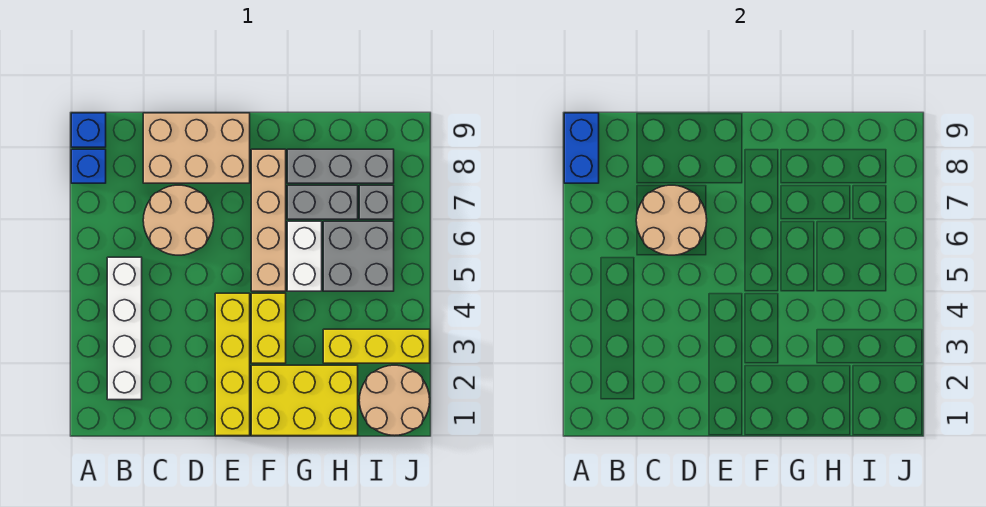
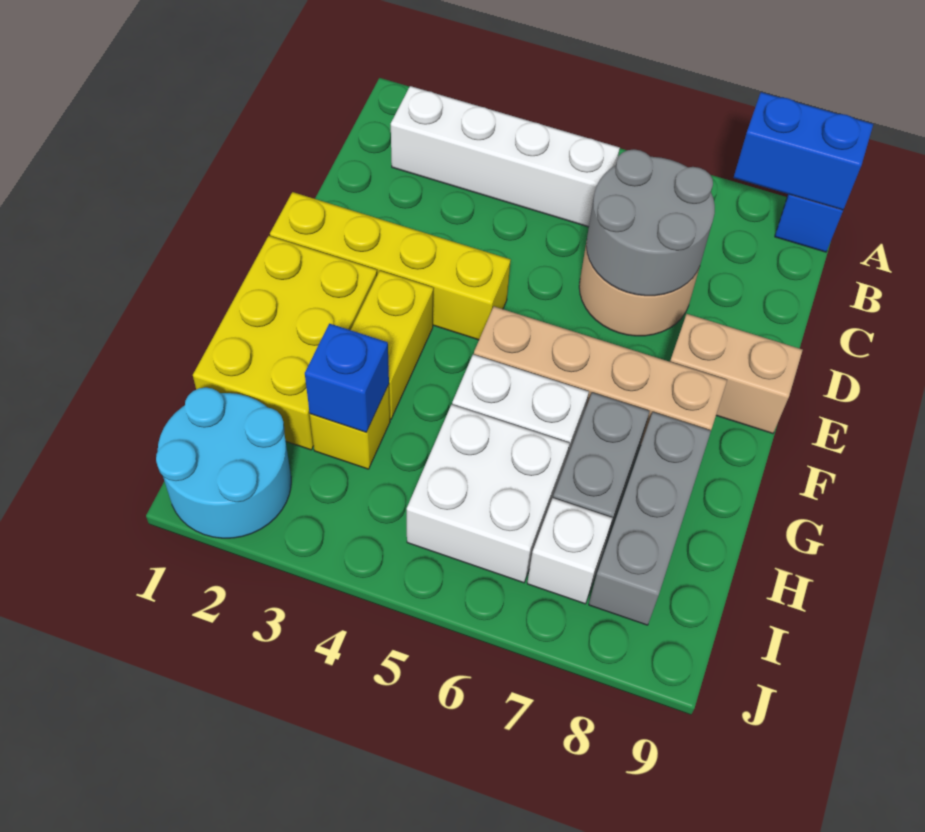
blue 1x1 brick [71,149,106,183] -> blue 1x1 brick moved to [305,324,389,432]
tan 2x2 round brick [636,185,707,255] -> grey 2x2 round brick [586,149,715,296]
tan 2x3 brick [143,113,250,183] -> tan 1x2 brick [670,314,803,434]
yellow 1x2 brick [251,293,286,363] -> yellow 1x2 brick turned to [351,271,434,419]
yellow 1x3 brick [323,329,430,363] -> yellow 1x1 brick [310,385,390,469]
grey 2x2 brick [323,221,394,291] -> white 2x2 brick [407,405,570,583]
tan 2x2 round brick [359,365,430,435] -> cyan 2x2 round brick [156,387,291,538]
grey 1x1 brick [359,185,394,219] -> white 1x1 brick [527,498,613,604]

